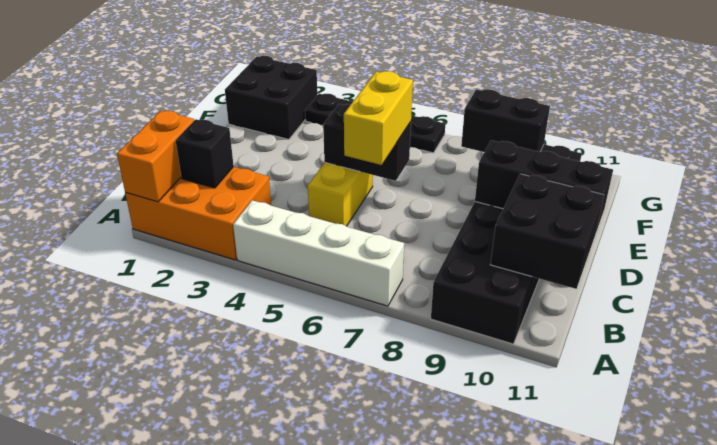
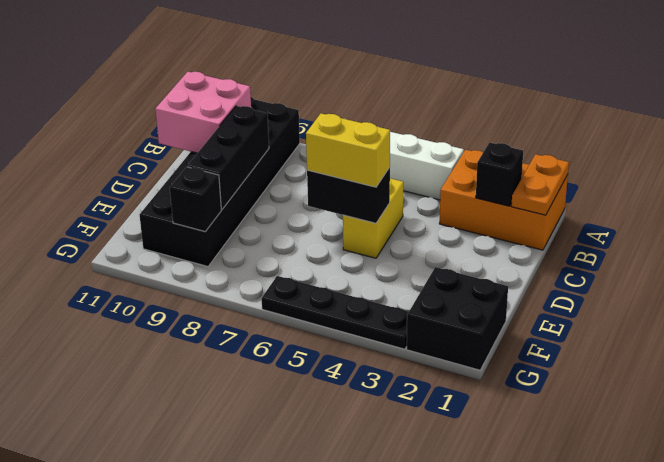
orange 1x2 brick [117,111,194,202] -> orange 1x2 plate [511,154,569,215]
black 2x2 brick [491,174,604,289] -> pink 2x2 brick [155,72,251,153]
yellow 1x2 brick [344,71,413,165] -> yellow 1x2 brick turned to [306,113,390,187]
black 1x3 brick [475,140,613,229] -> black 1x3 brick turned to [187,106,269,209]
black 1x2 brick [461,89,550,152] -> black 1x1 brick [170,167,221,232]

